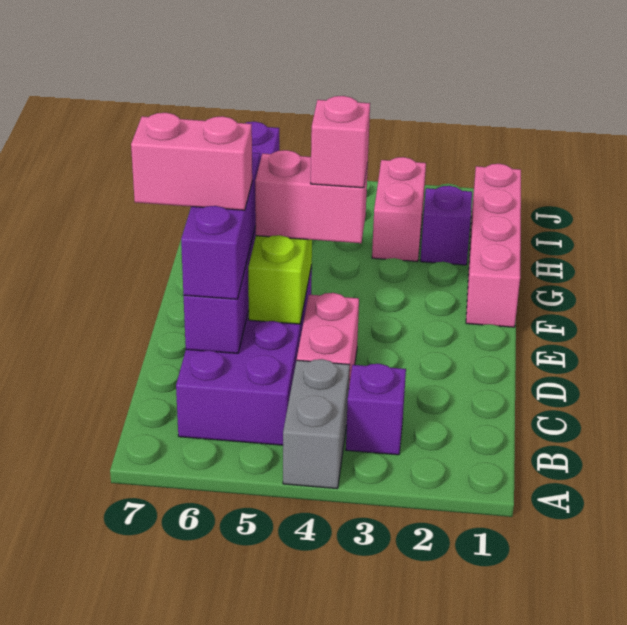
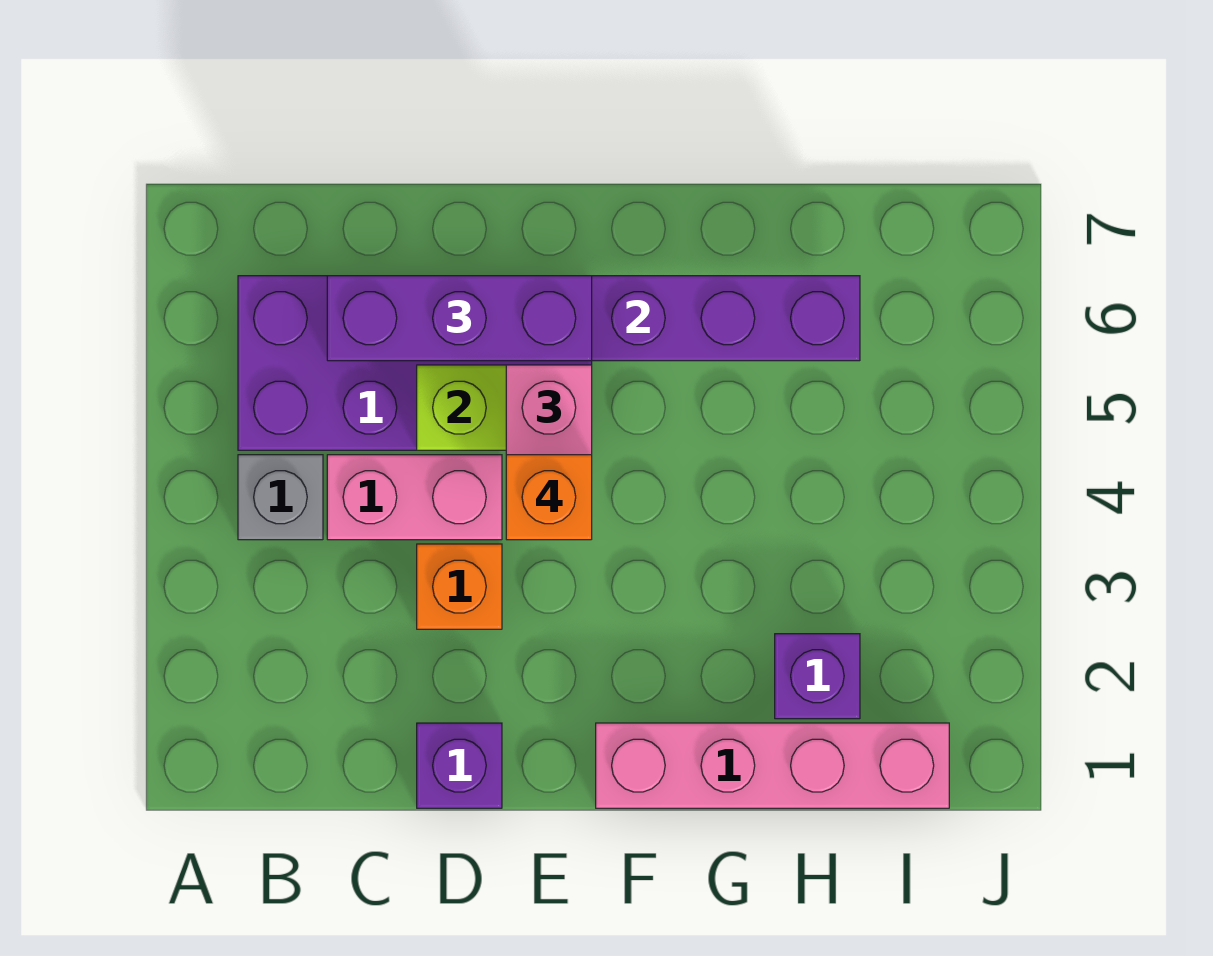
grey 1x2 brick [283,359,350,489] -> grey 1x1 brick [238,455,323,540]
purple 1x1 brick [346,364,406,455] -> purple 1x1 brick moved to [417,723,502,808]
none -> orange 1x1 brick [417,544,502,629]
pink 1x2 brick [131,113,252,210] -> none
pink 1x1 brick [311,96,370,188] -> orange 1x1 brick [506,455,592,540]
pink 1x2 brick [372,157,426,262] -> none

